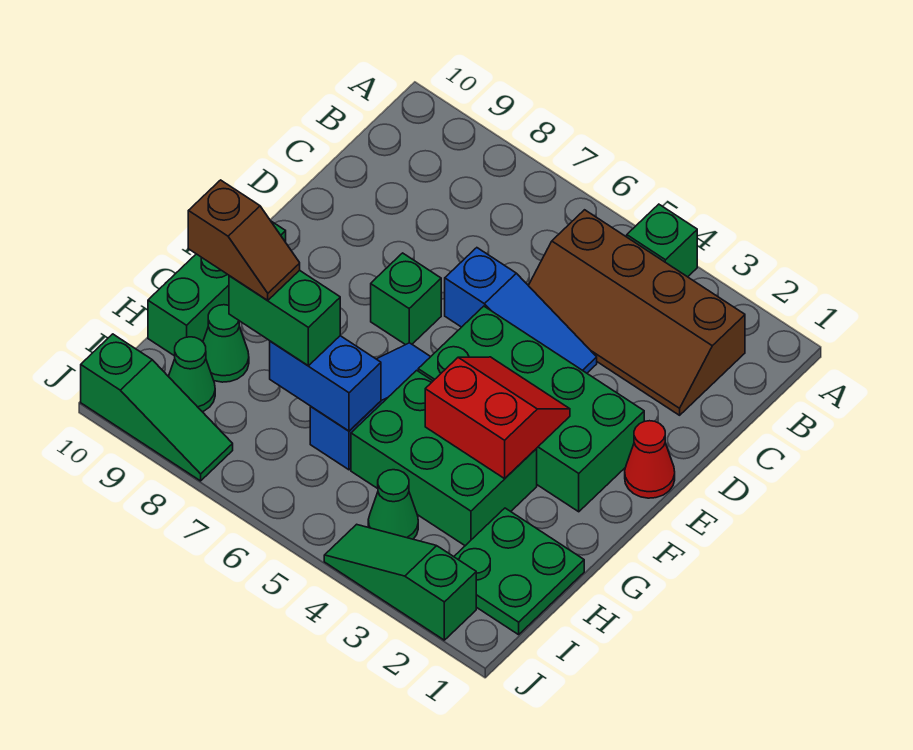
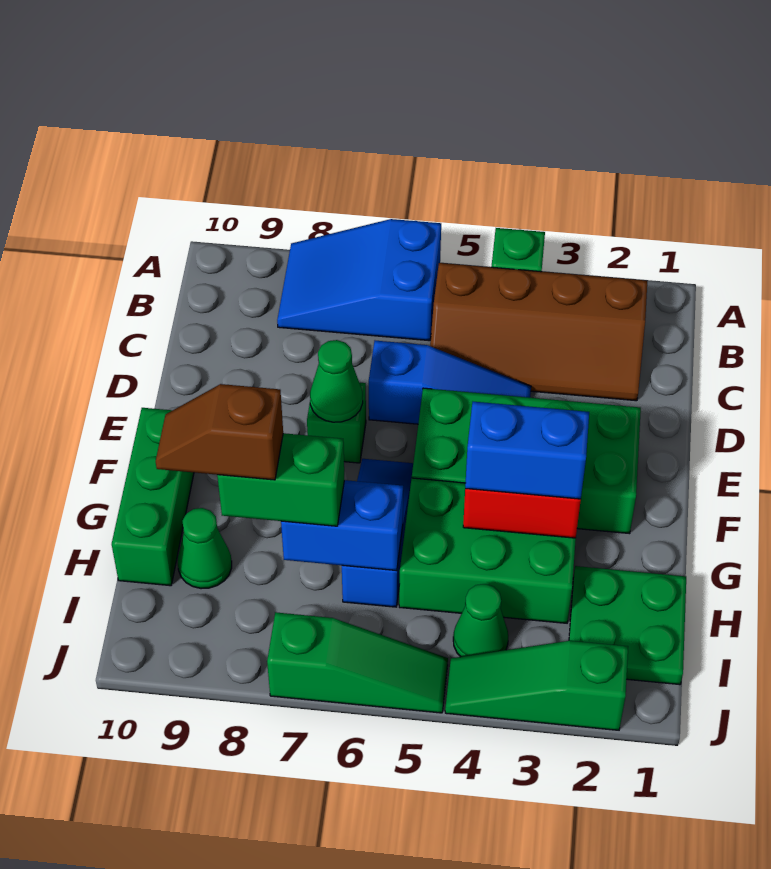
none -> blue 2x3 slope [277,219,441,341]
red 1x1 cone [625,421,675,498] -> none
none -> blue 1x2 brick [465,402,589,499]
brown 1x2 slope [188,180,300,300] -> brown 1x2 slope turned to [156,384,283,480]
green 1x1 cone [168,337,215,412] -> green 1x1 cone moved to [310,340,363,422]
green 1x3 slope [81,334,233,481] -> green 1x3 slope moved to [267,612,448,713]

